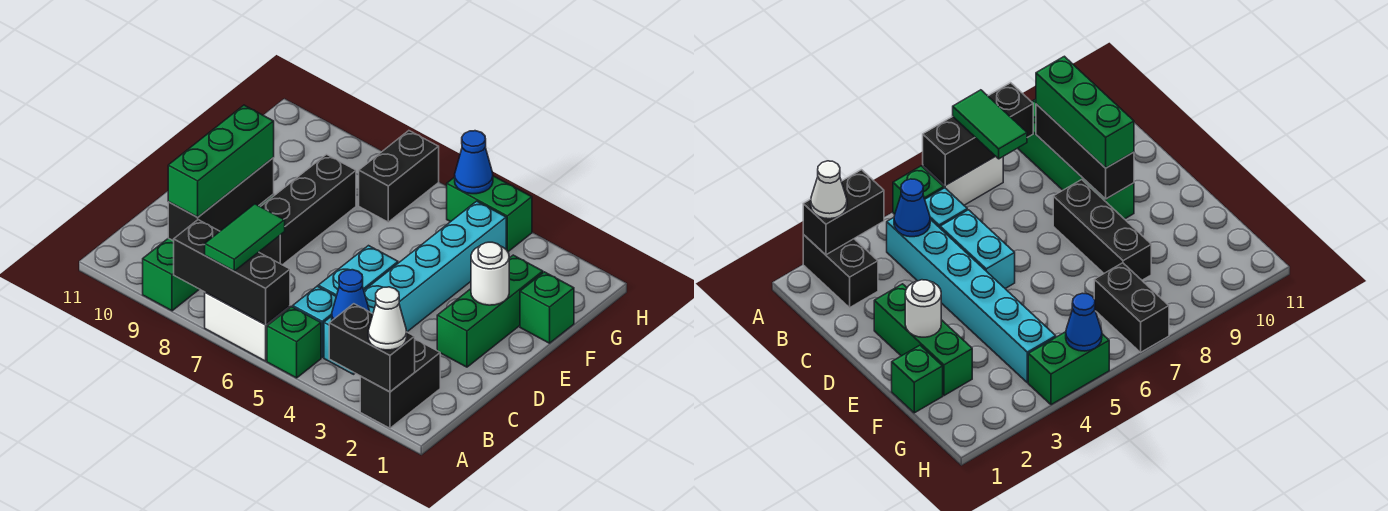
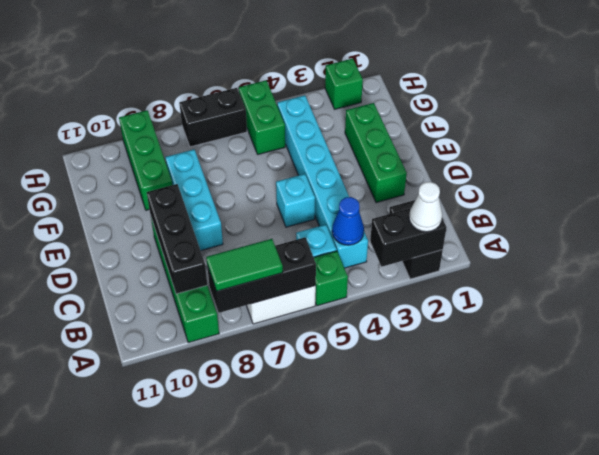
green 1x2 tile [205,204,285,271] -> green 1x2 tile turned to [206,239,283,291]
green 1x3 brick [168,105,274,217] -> green 1x3 brick moved to [119,110,172,210]
cyan 1x2 brick [318,246,398,296] -> cyan 1x1 brick [276,174,315,227]
black 1x3 brick [259,154,356,265] -> cyan 1x3 brick [165,150,223,250]
white 1x1 round brick [471,242,509,305] -> none
green 1x1 brick [520,272,574,343] -> green 1x1 brick moved to [325,59,363,109]
black 1x2 brick [359,131,439,222] -> black 1x2 brick turned to [179,88,247,147]
green 1x2 brick [447,176,532,252] -> green 1x2 brick turned to [239,80,285,154]
blue 1x1 cone [455,131,493,194] -> none

